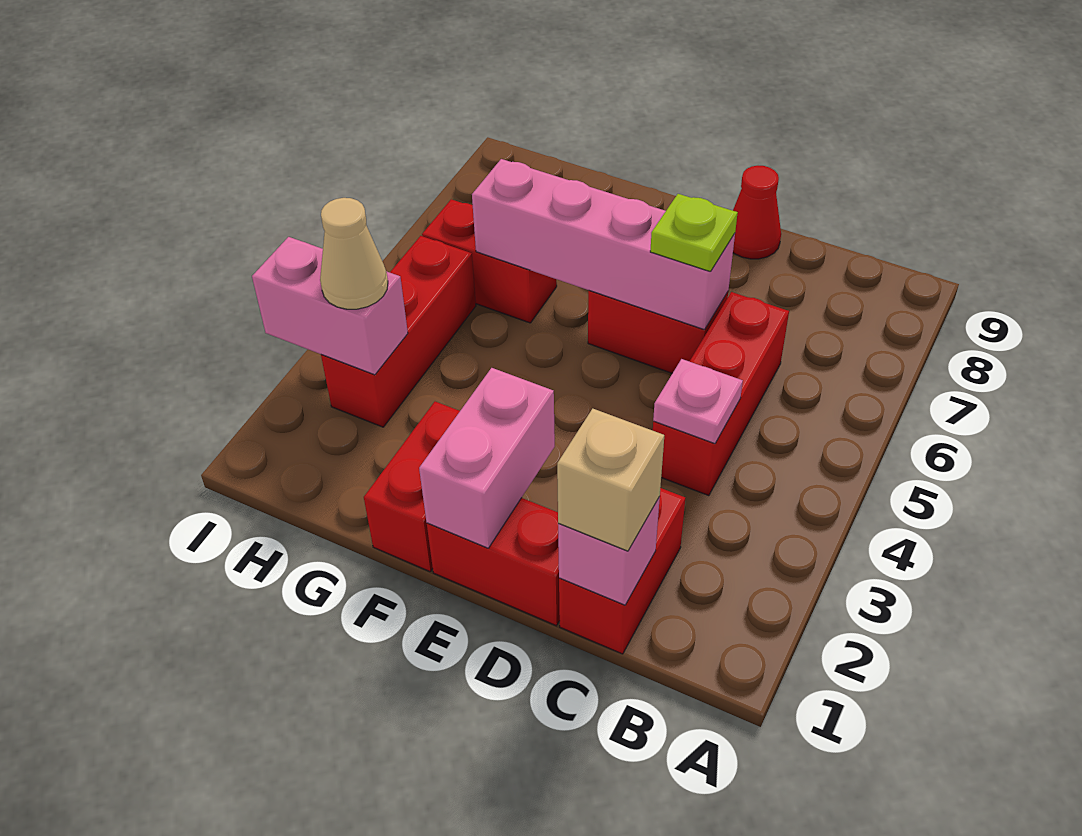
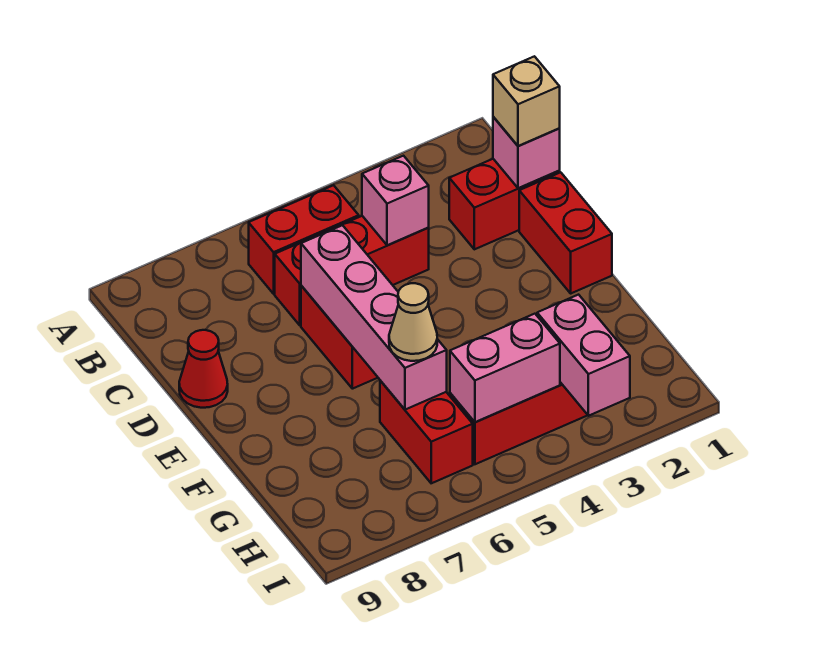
pink 1x1 plate [653,359,743,444] -> pink 1x1 brick [362,156,429,245]
lime 1x1 plate [650,194,738,272] -> none
pink 1x2 brick [419,368,555,548] -> pink 1x2 brick moved to [450,314,560,422]
red 1x2 brick [364,402,460,571] -> red 1x2 brick moved to [249,185,359,294]
tan 1x1 cone [320,198,388,309] -> tan 1x1 cone moved to [389,283,437,361]

